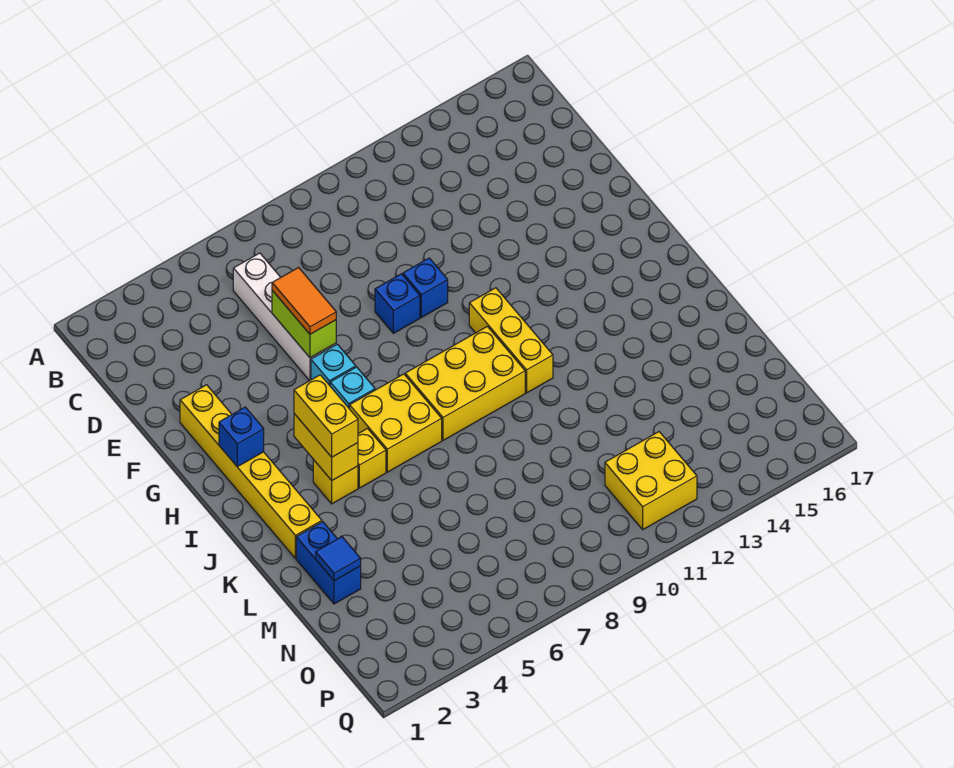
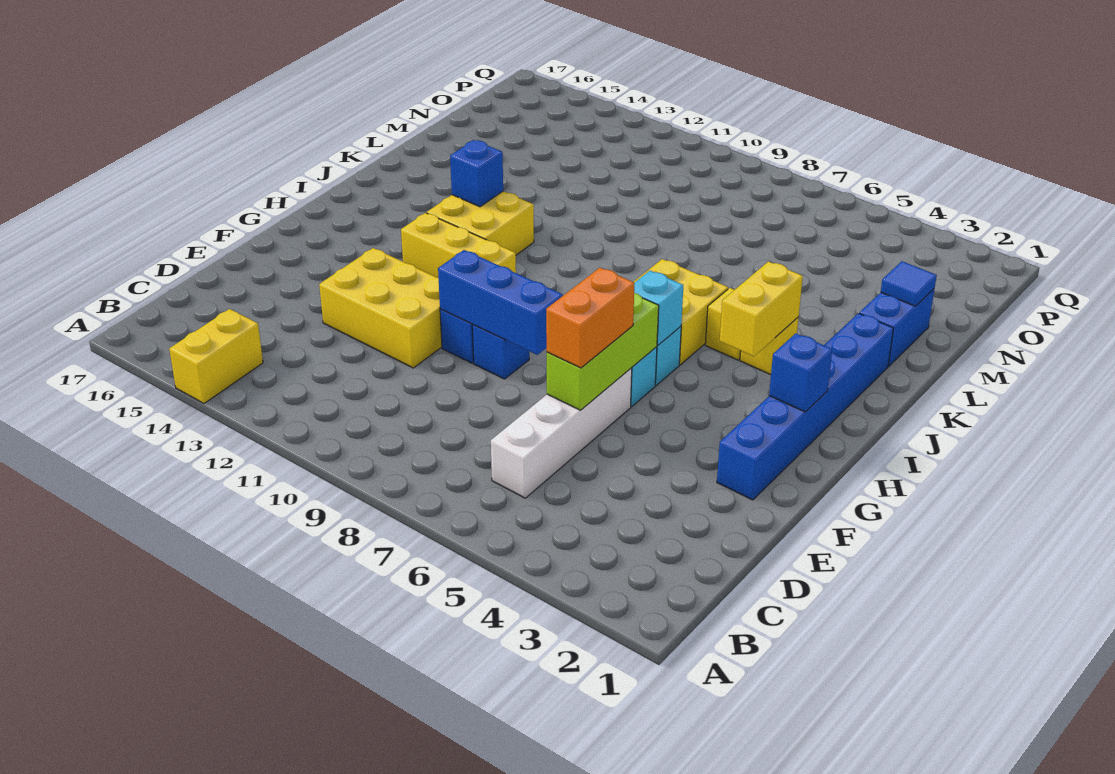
lime 1x2 brick [272,291,336,358] -> lime 1x3 brick [547,293,659,410]
orange 1x2 tile [272,268,336,334] -> orange 1x2 brick [546,268,634,368]
yellow 1x6 brick [180,385,322,558] -> blue 1x6 brick [717,313,893,500]
none -> blue 1x3 brick [438,250,563,355]
none -> cyan 1x1 brick [634,271,683,345]
yellow 1x3 brick [469,288,553,393] -> yellow 1x3 brick turned to [401,213,516,278]
yellow 1x2 brick [294,375,358,457] -> yellow 1x2 brick moved to [169,309,263,403]
yellow 2x3 brick [405,326,525,440] -> yellow 2x3 brick moved to [319,248,442,368]
none -> blue 1x1 brick [450,140,503,207]
yellow 2x2 brick [605,432,697,530] -> yellow 2x2 brick moved to [427,191,534,255]

